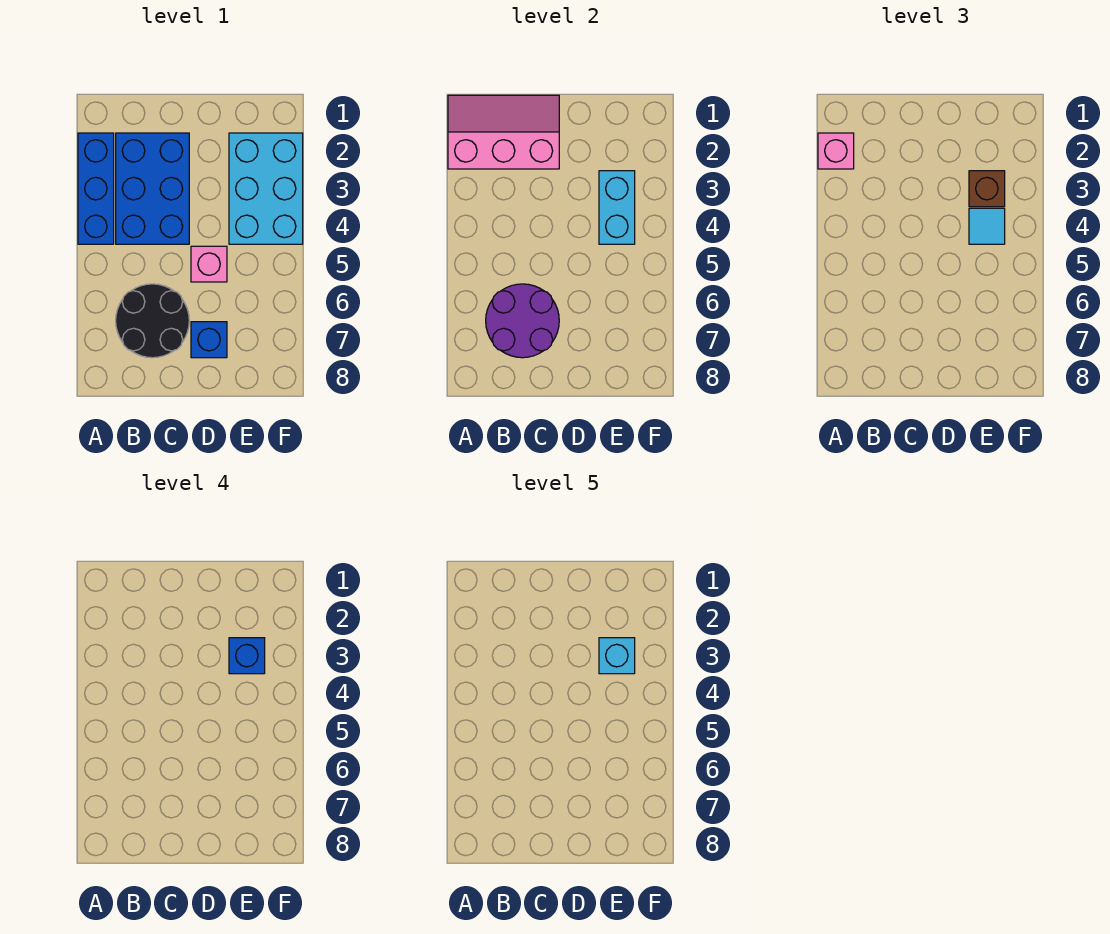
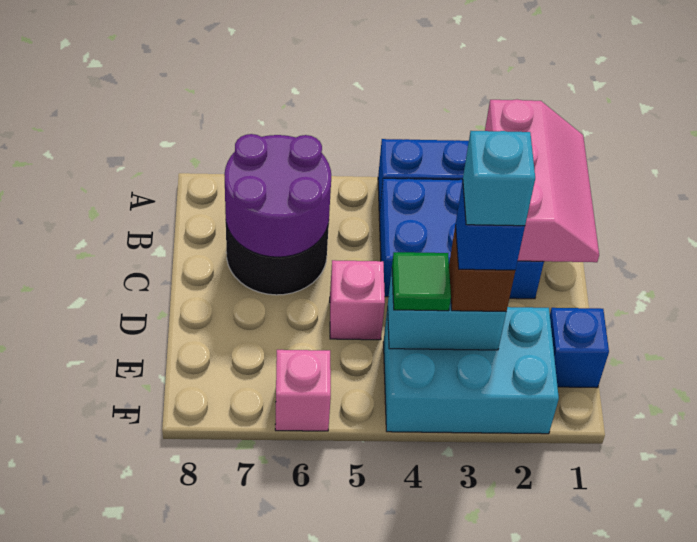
pink 1x1 brick [818,133,854,169] -> pink 1x1 brick moved to [275,350,331,431]
blue 1x1 brick [191,322,227,358] -> blue 1x1 brick moved to [550,308,609,388]
cyan 1x1 tile [969,208,1005,244] -> green 1x1 tile [392,252,451,311]

